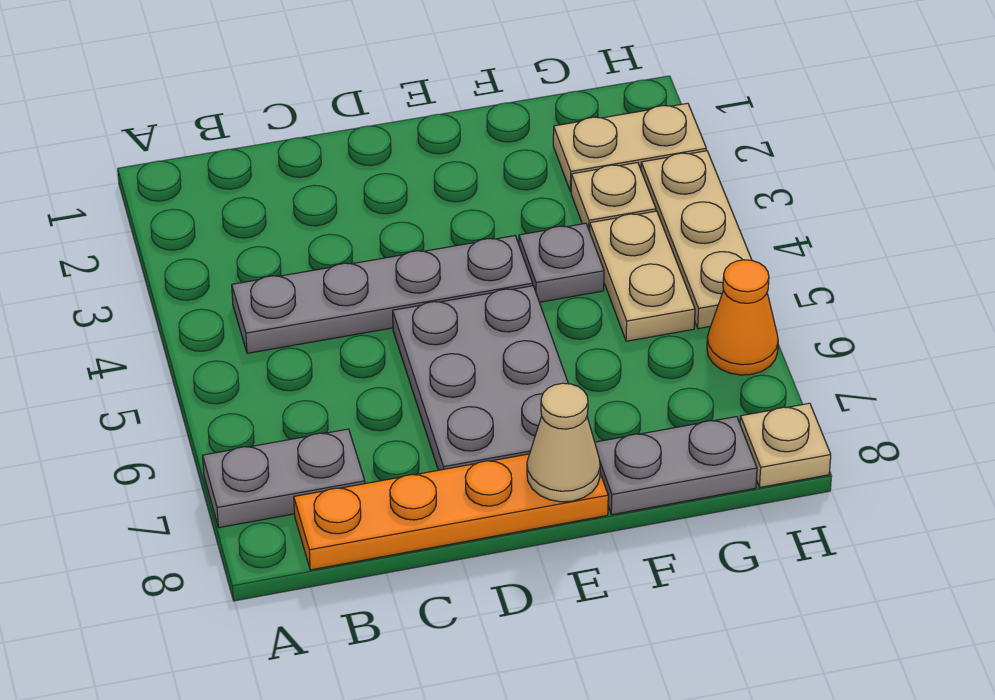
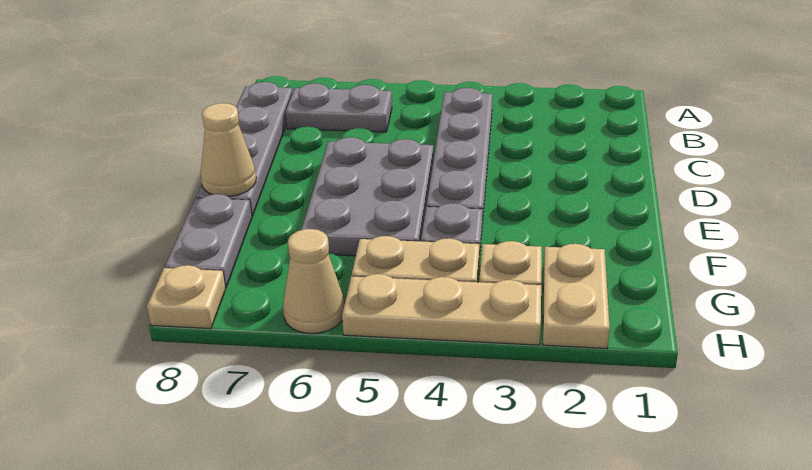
grey 1x2 plate [203,429,365,528] -> grey 1x2 plate turned to [286,83,392,132]
orange 1x4 plate [294,454,608,570] -> grey 1x4 plate [196,82,293,216]
grey 2x3 plate [393,286,568,470] -> grey 2x3 plate turned to [301,137,433,256]
orange 1x1 cone [707,260,778,375] -> tan 1x1 cone [283,229,345,334]

